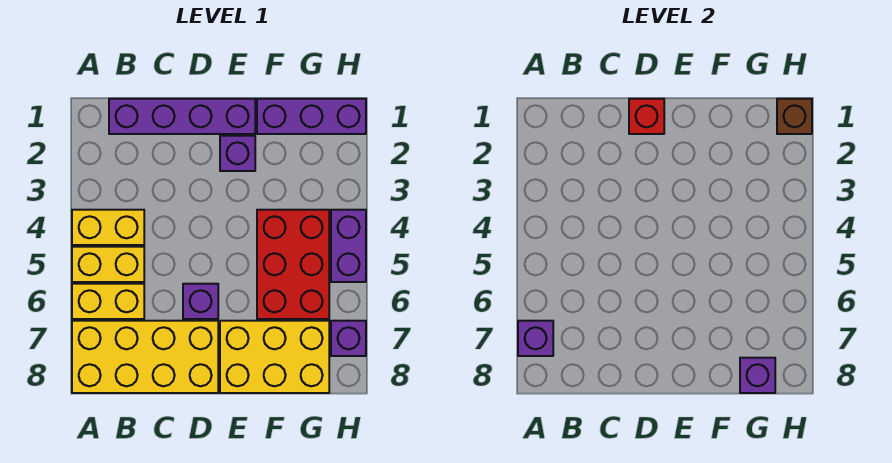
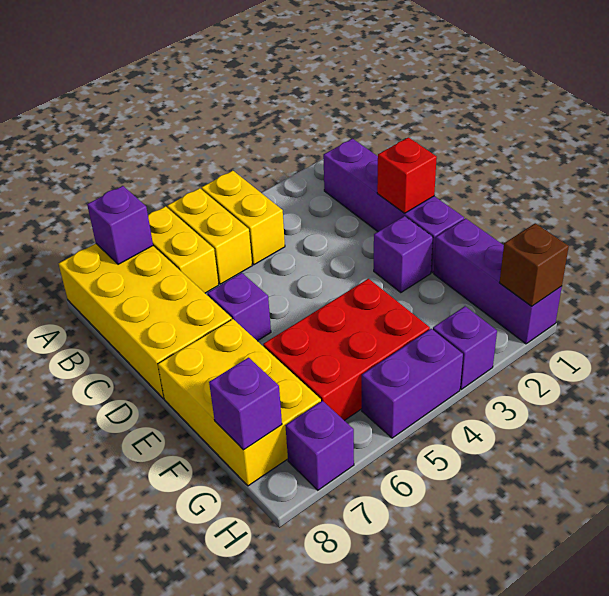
none -> purple 1x1 brick [433,306,497,389]

